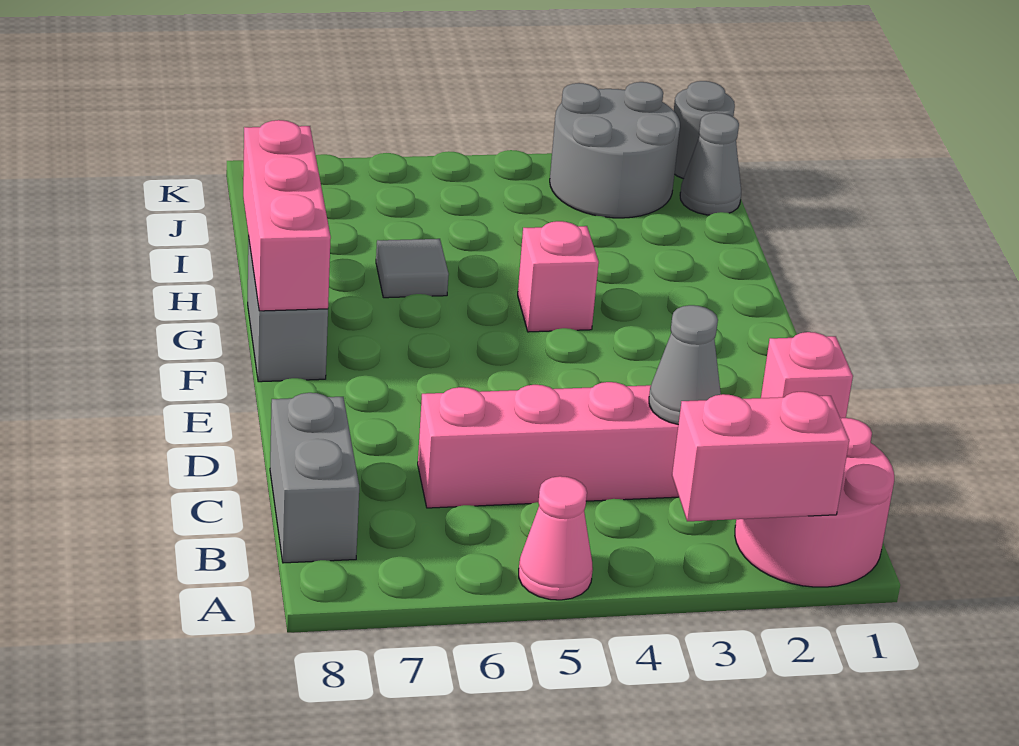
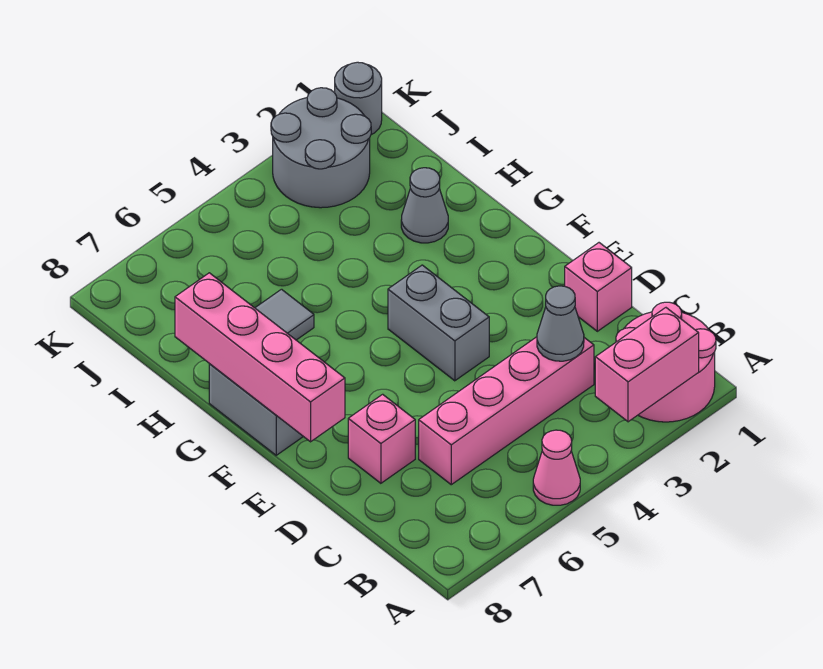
grey 1x2 brick [270,393,359,563] -> grey 1x2 brick moved to [388,265,489,381]
pink 1x3 brick [243,120,331,311] -> pink 1x4 brick [175,273,345,442]
pink 1x1 brick [518,221,599,332] -> pink 1x1 brick moved to [348,394,415,483]
grey 1x1 cone [680,113,741,215] -> grey 1x1 cone moved to [401,168,448,243]

